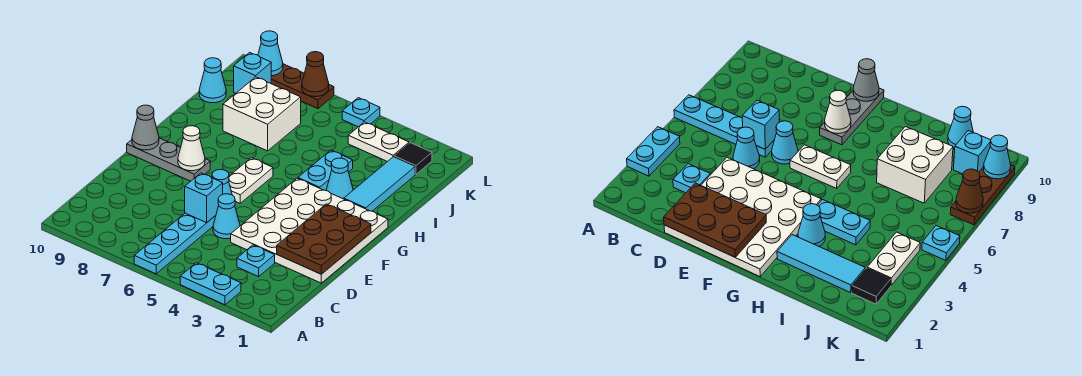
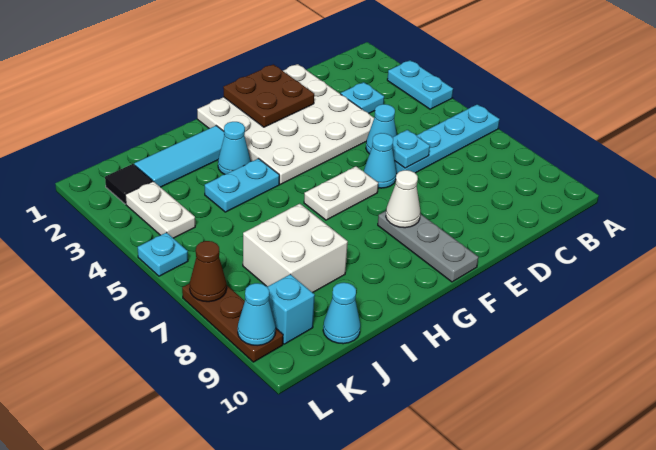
brown 2x3 plate [277,204,371,274] -> brown 2x2 plate [223,64,314,127]
cyan 1x1 brick [185,173,223,223] -> cyan 1x1 plate [392,130,430,168]
grey 1x1 cone [132,105,159,150] -> none

